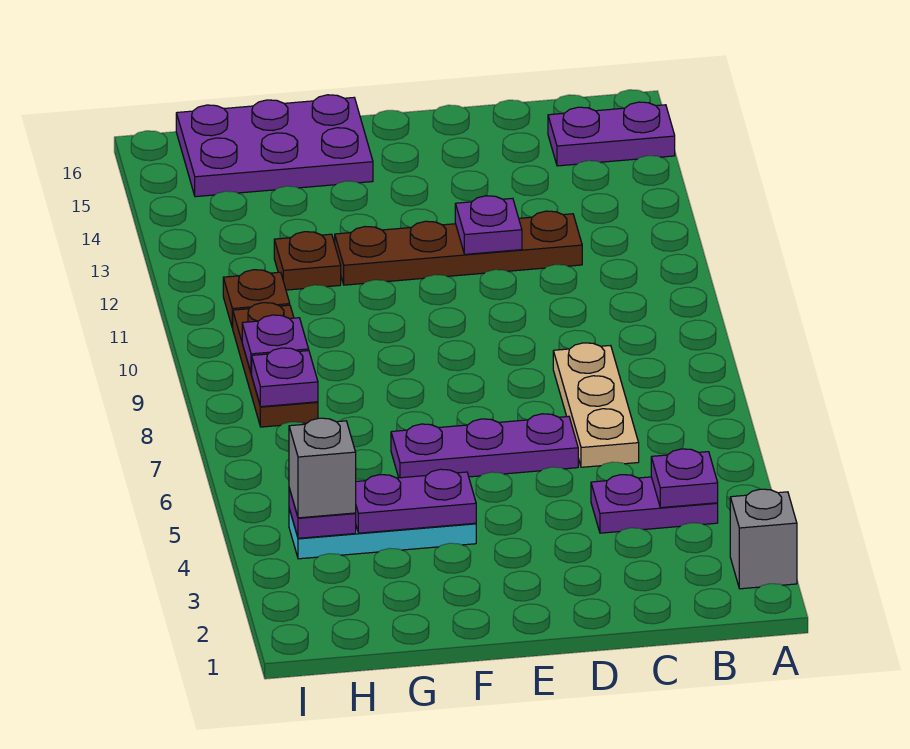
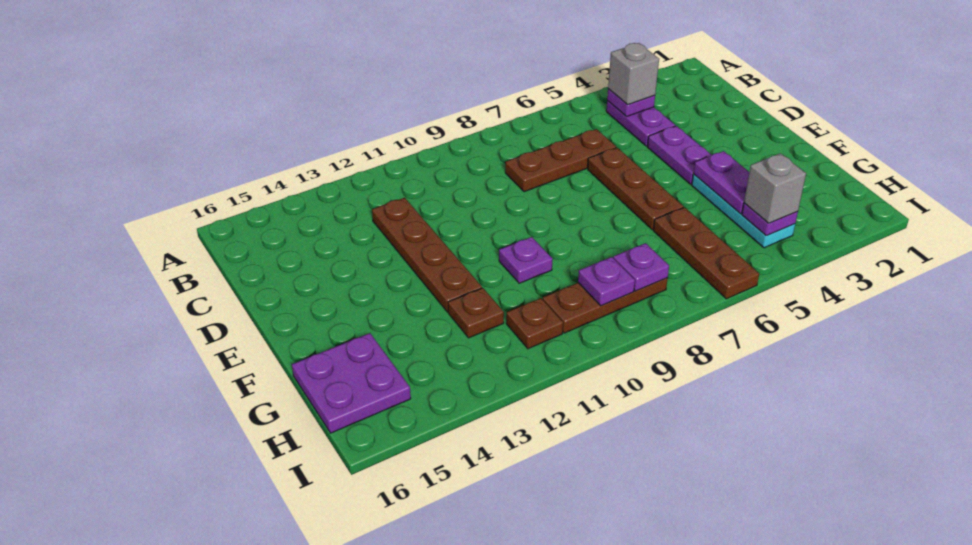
grey 1x1 brick [730,489,797,589] -> grey 1x1 brick moved to [608,43,659,105]
purple 1x2 plate [548,102,675,166] -> purple 1x2 plate moved to [647,126,712,184]
tan 1x3 plate [553,343,639,467] -> brown 1x3 plate [505,129,616,192]
purple 1x3 plate [391,414,578,478] -> brown 1x3 plate [588,148,683,230]
purple 1x1 plate [455,196,522,254] -> purple 1x1 plate moved to [499,237,553,283]
purple 2x3 plate [176,95,373,197] -> purple 2x2 plate [292,333,411,433]
none -> brown 1x3 plate [653,207,759,299]

